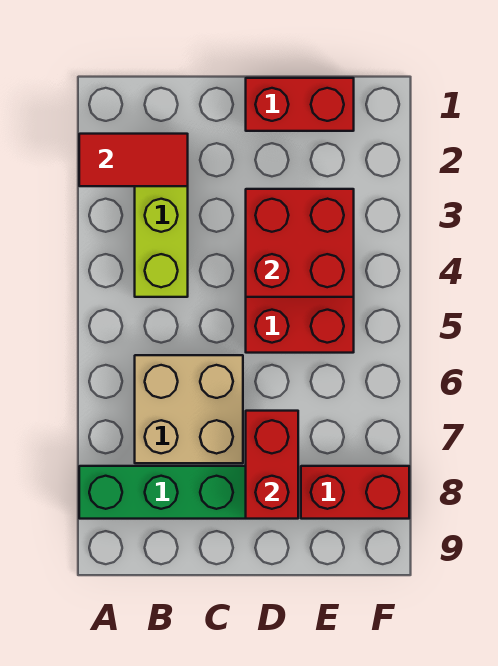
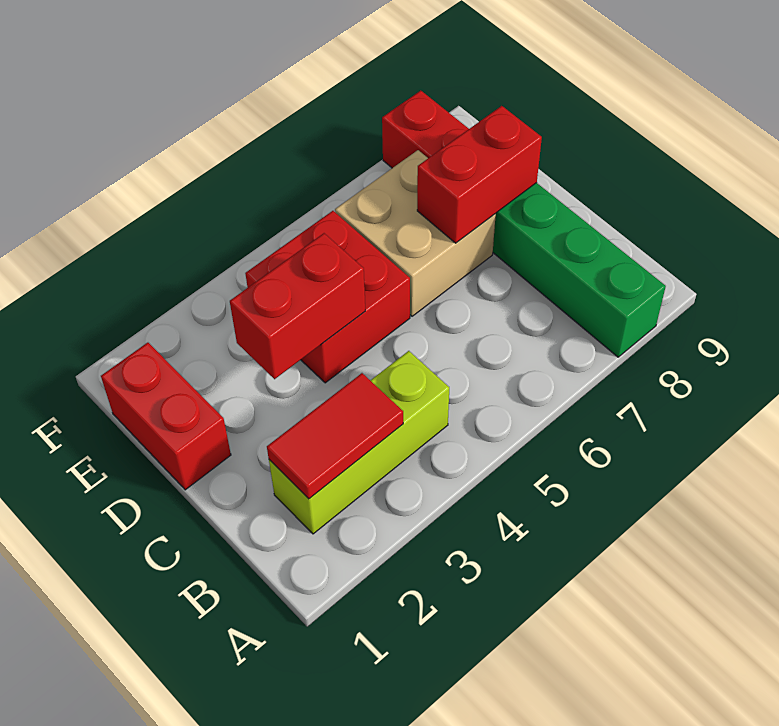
red 1x2 tile [79,134,188,186] -> red 1x2 tile turned to [267,373,403,499]
tan 2x2 brick [135,355,243,463] -> tan 2x2 brick moved to [335,150,496,316]
red 2x2 brick [246,189,354,297] -> red 1x2 brick [230,233,365,379]

